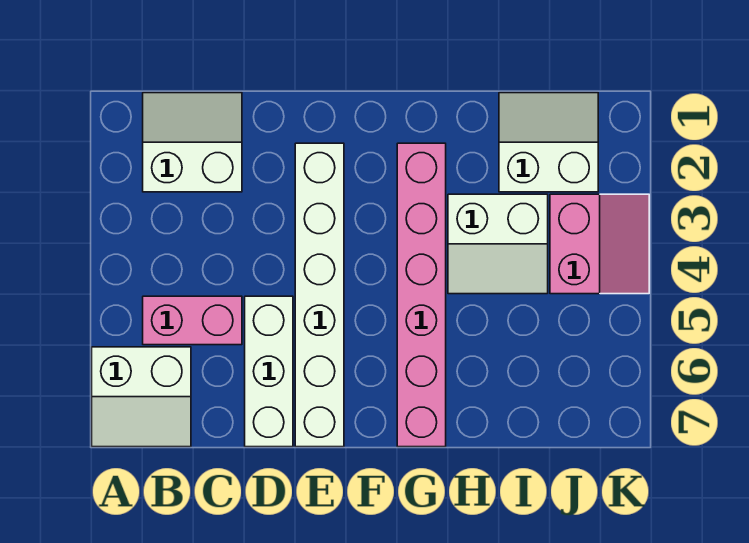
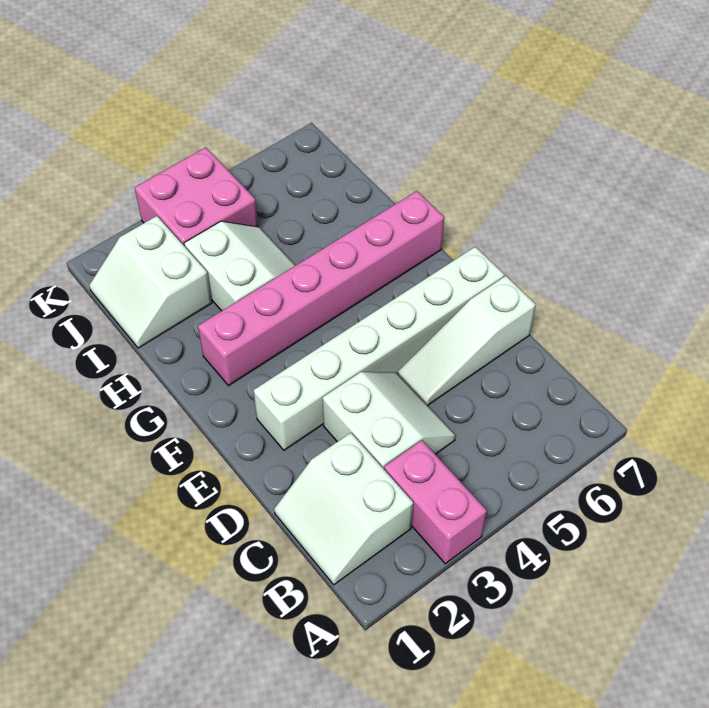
white 2x2 slope [92,347,191,447] -> white 2x2 slope moved to [323,372,456,469]
pink 1x2 brick [143,296,242,345] -> pink 1x2 brick moved to [384,440,487,564]
white 1x3 brick [245,296,293,447] -> white 1x3 slope [398,276,536,405]
pink 2x2 slope [550,194,649,294] -> pink 2x2 brick [135,147,258,246]

